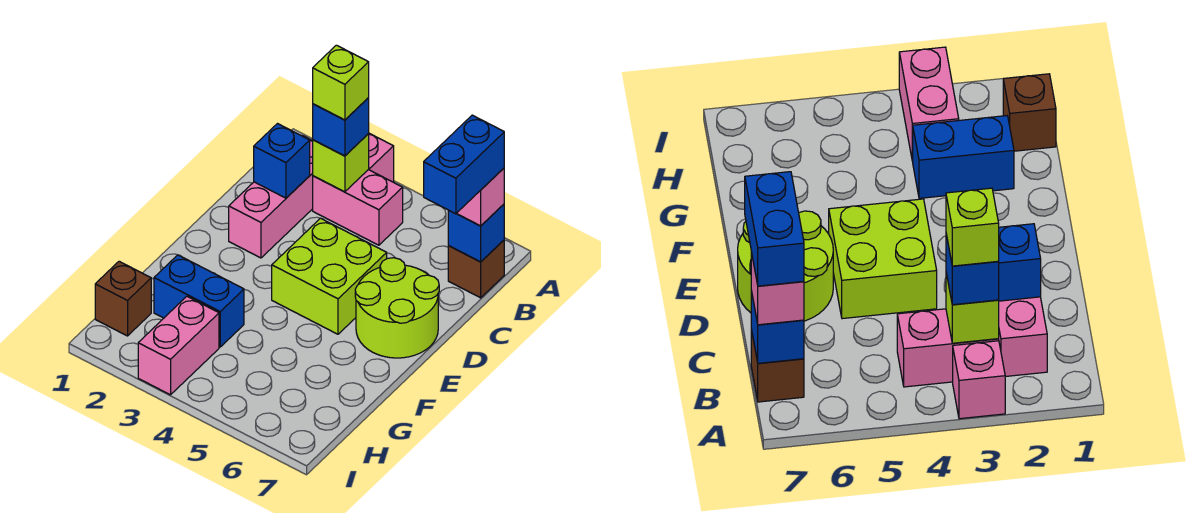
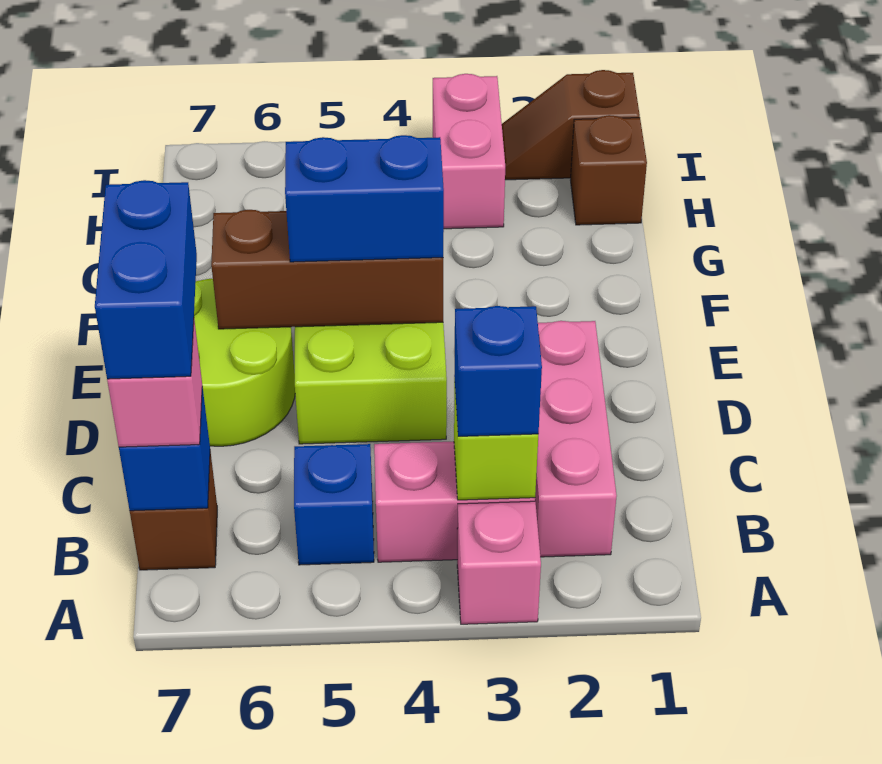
lime 1x1 brick [313,45,369,120] -> none
blue 1x1 brick [254,124,310,198] -> blue 1x1 brick moved to [294,444,374,565]
none -> brown 1x3 brick [211,210,443,329]
blue 1x2 brick [154,255,244,347] -> blue 1x2 brick moved to [285,135,444,262]
none -> brown 1x2 slope [502,70,640,180]

